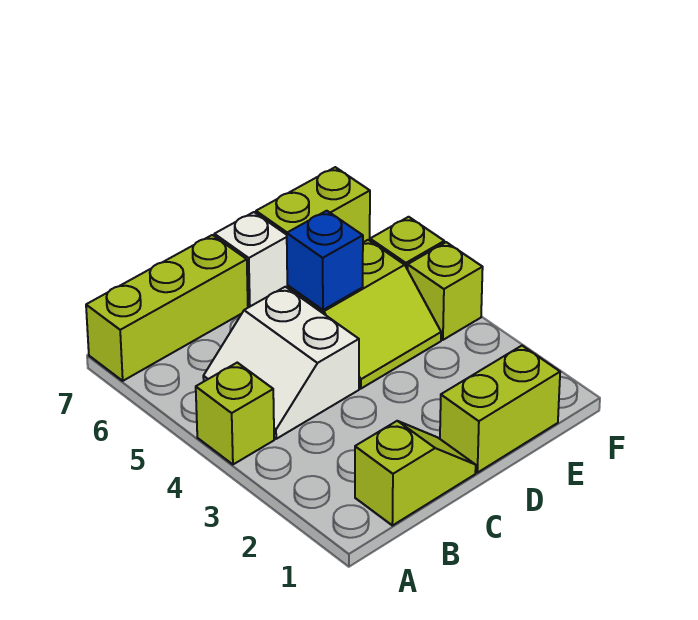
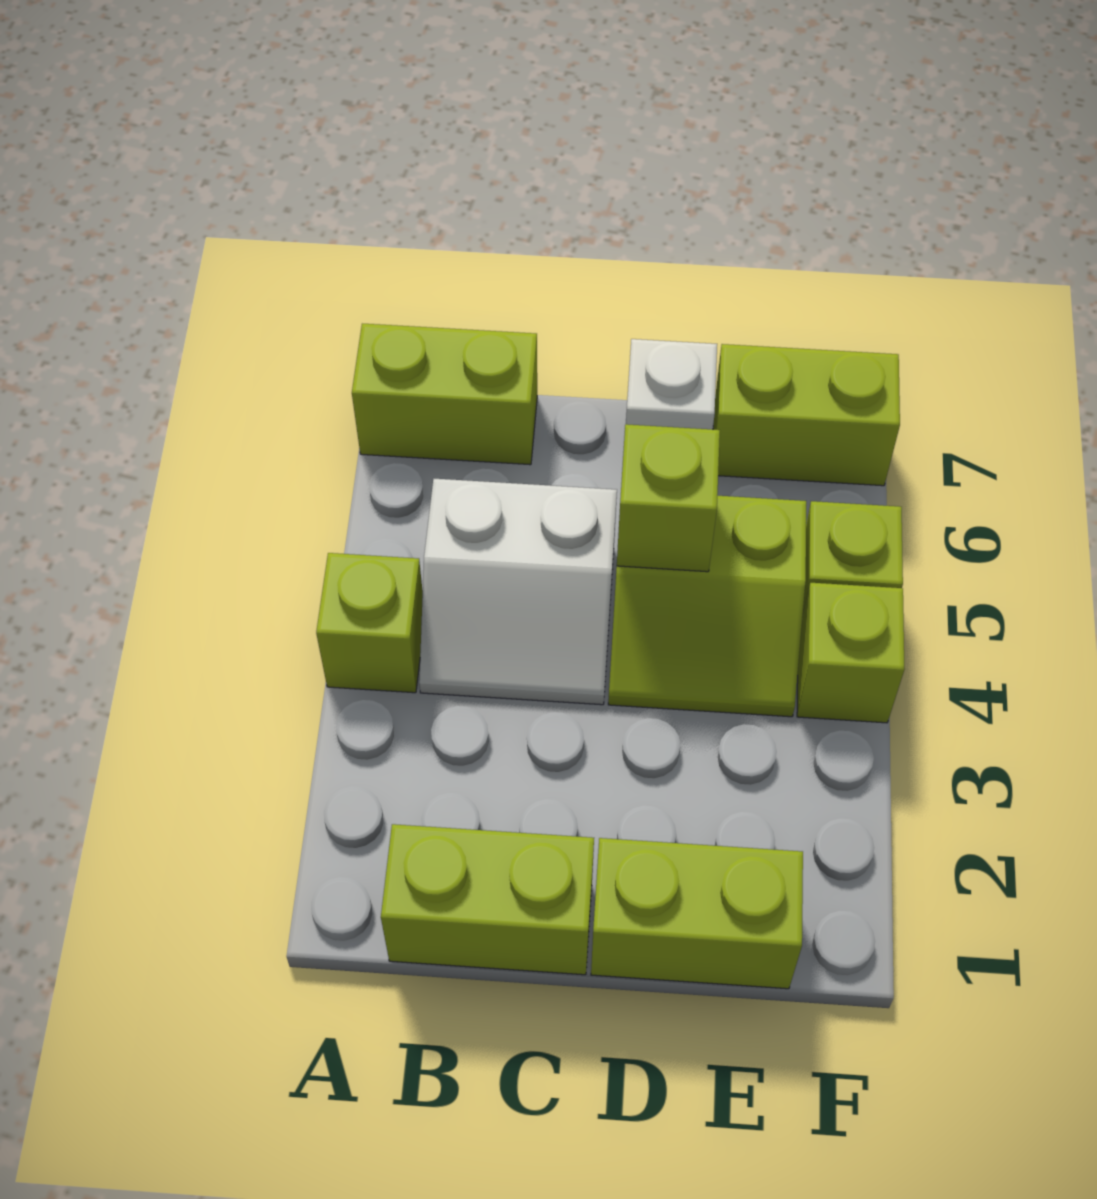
lime 1x3 brick [86,235,248,381] -> lime 1x2 brick [352,324,537,465]
lime 1x2 slope [355,421,476,526] -> lime 1x2 brick [381,824,594,975]
white 2x2 slope [203,287,359,439] -> white 2x2 slope turned to [419,479,617,705]
blue 1x1 brick [287,211,363,310] -> lime 1x1 brick [617,424,720,572]

